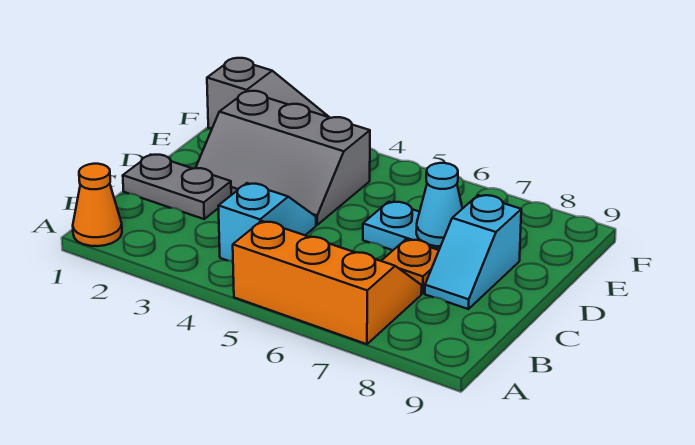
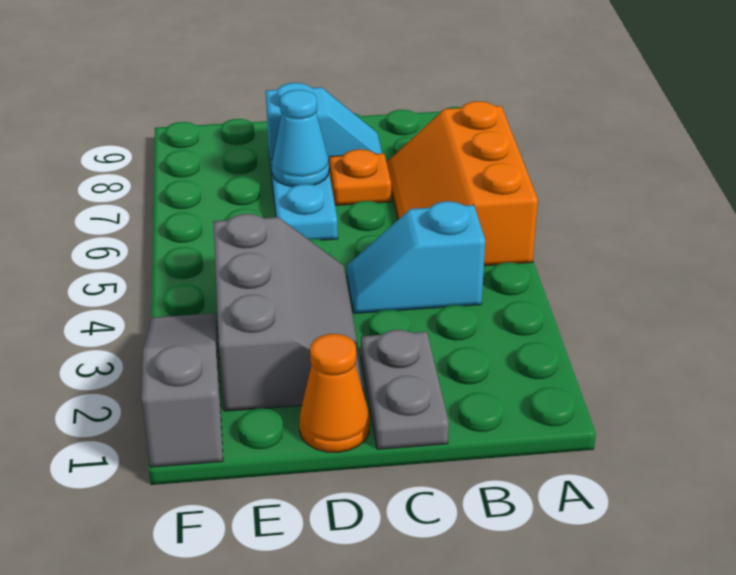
orange 1x1 cone [73,164,122,246] -> orange 1x1 cone moved to [299,334,370,452]

